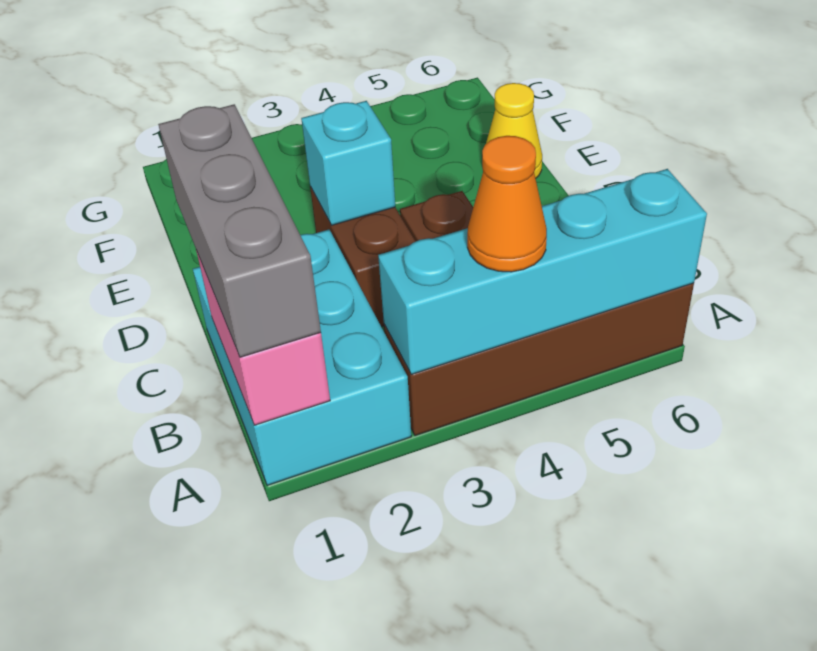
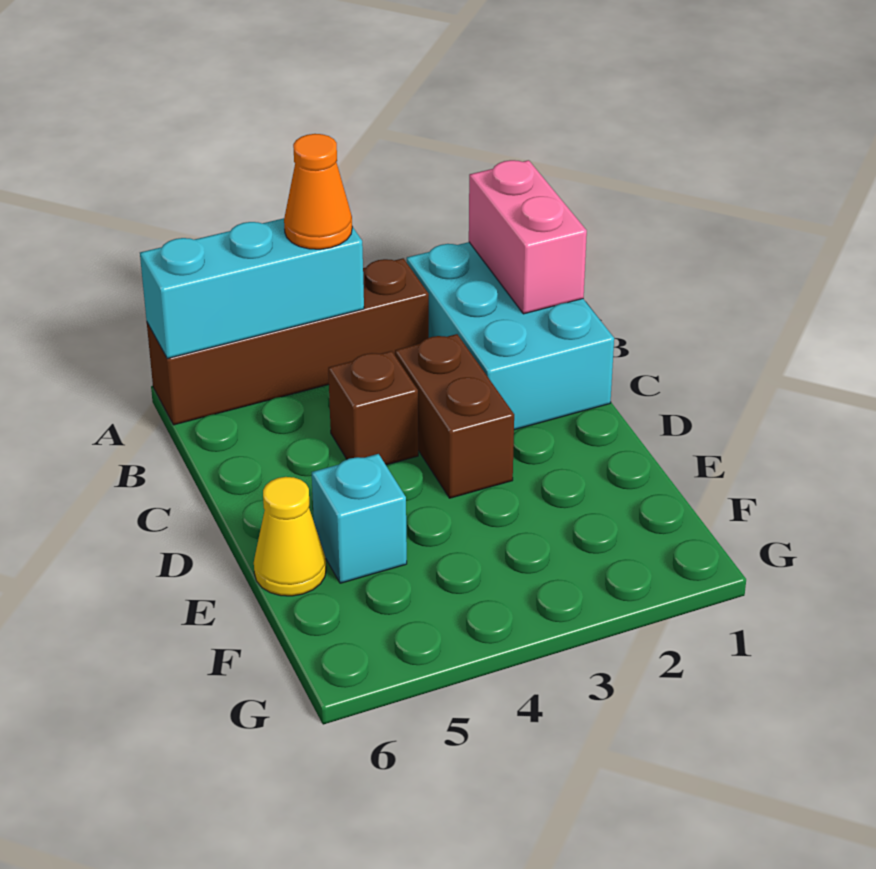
grey 1x3 brick [158,104,321,357] -> none
cyan 1x4 brick [378,169,707,374] -> cyan 1x3 brick [140,218,364,358]
cyan 1x1 brick [301,101,395,225] -> cyan 1x1 brick moved to [312,454,407,583]

